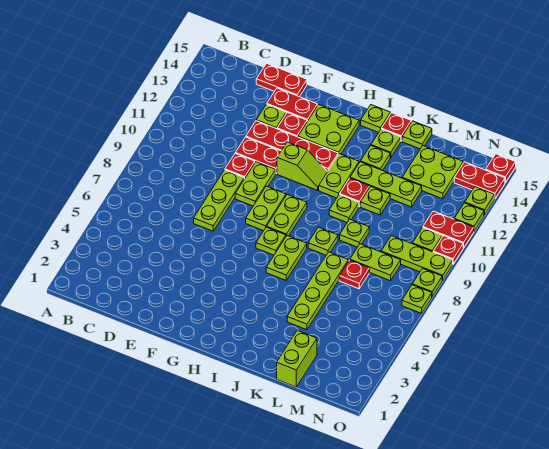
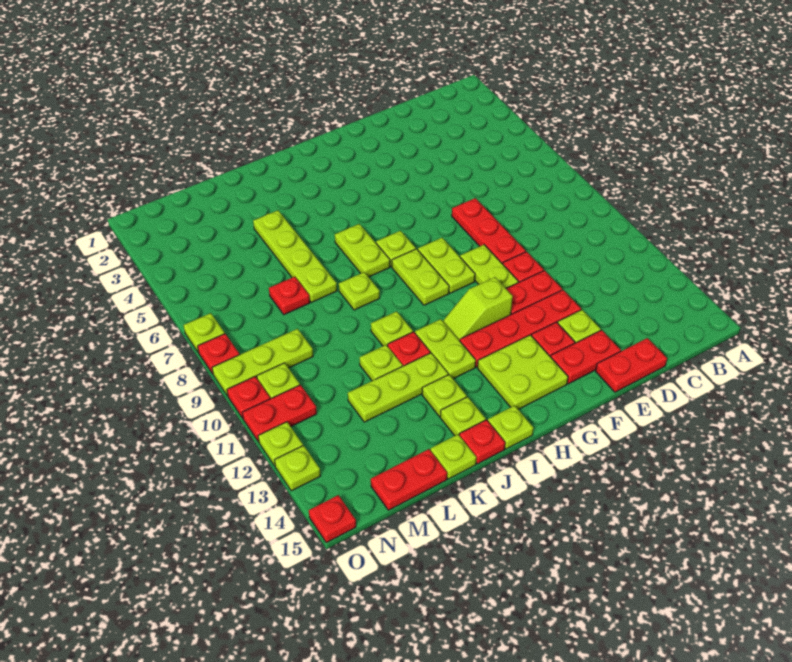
lime 1x3 plate [194,170,244,231] -> red 1x3 plate [452,198,526,264]
lime 1x1 plate [340,219,369,247] -> none
lime 1x2 brick [277,330,317,387] -> none
lime 1x2 plate [350,244,401,281] -> none
lime 2x2 plate [402,146,463,199] -> none
red 1x2 plate [454,162,505,198] -> red 1x2 plate moved to [371,449,447,510]
lime 1x1 plate [412,268,442,297] -> red 1x1 plate [198,334,240,374]

